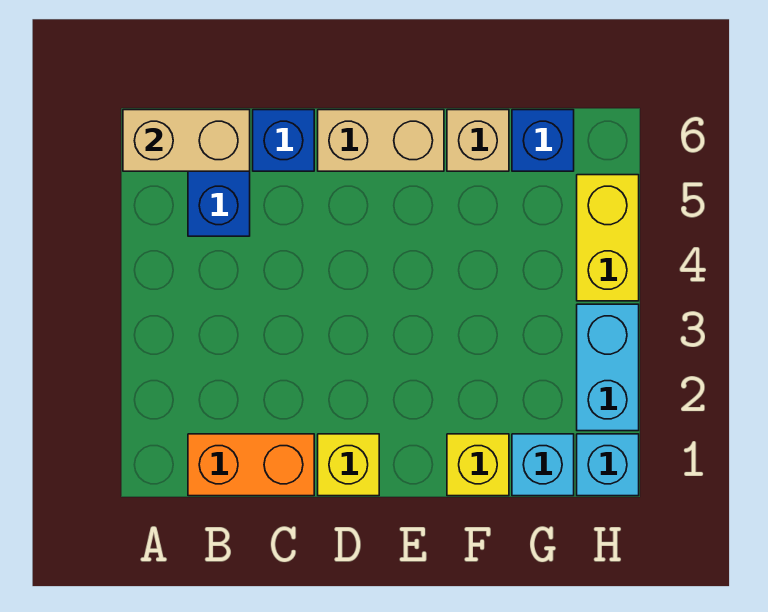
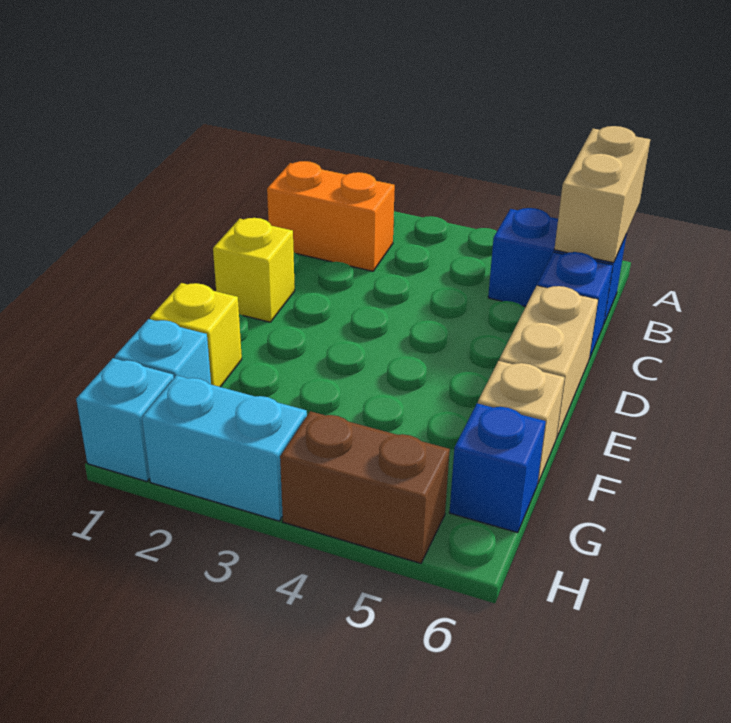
orange 1x2 brick [188,434,314,496] -> orange 1x2 brick turned to [267,161,395,271]
yellow 1x2 brick [577,175,639,301] -> brown 1x2 brick [280,411,450,563]

